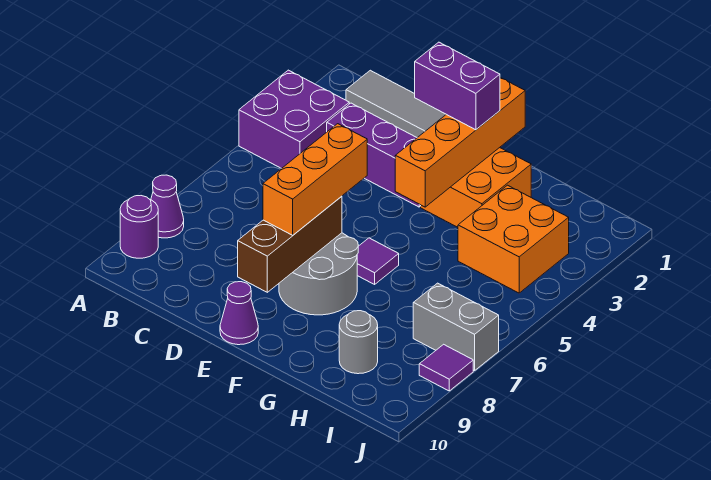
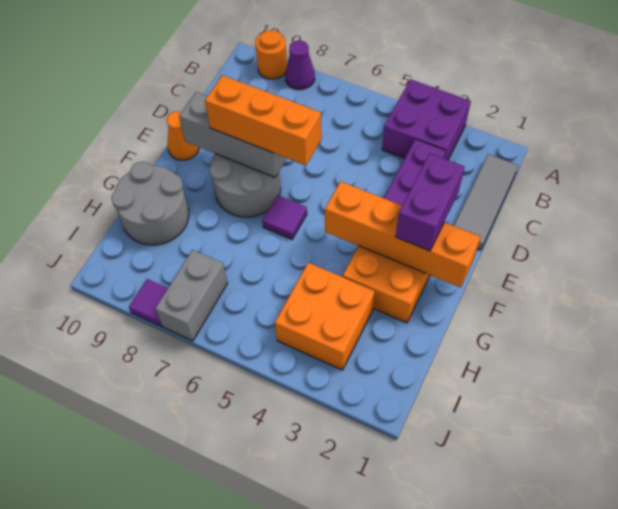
purple 1x1 round brick [120,196,158,258] -> orange 1x1 round brick [255,30,287,79]
brown 1x3 brick [238,196,342,292] -> grey 1x3 brick [179,92,287,177]
purple 1x1 cone [220,282,258,345] -> orange 1x1 cone [167,111,199,160]
grey 1x1 round brick [339,311,378,374] -> grey 2x2 round brick [111,162,189,245]

